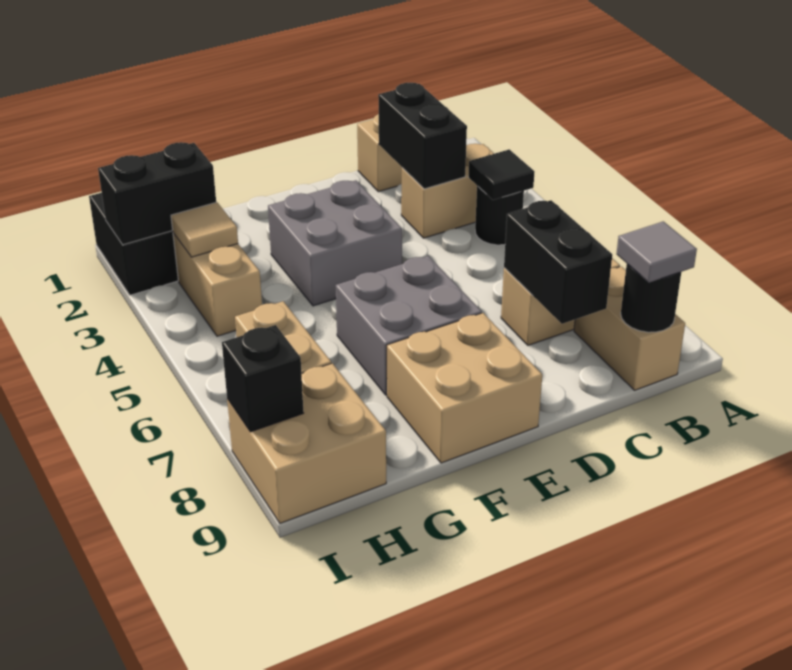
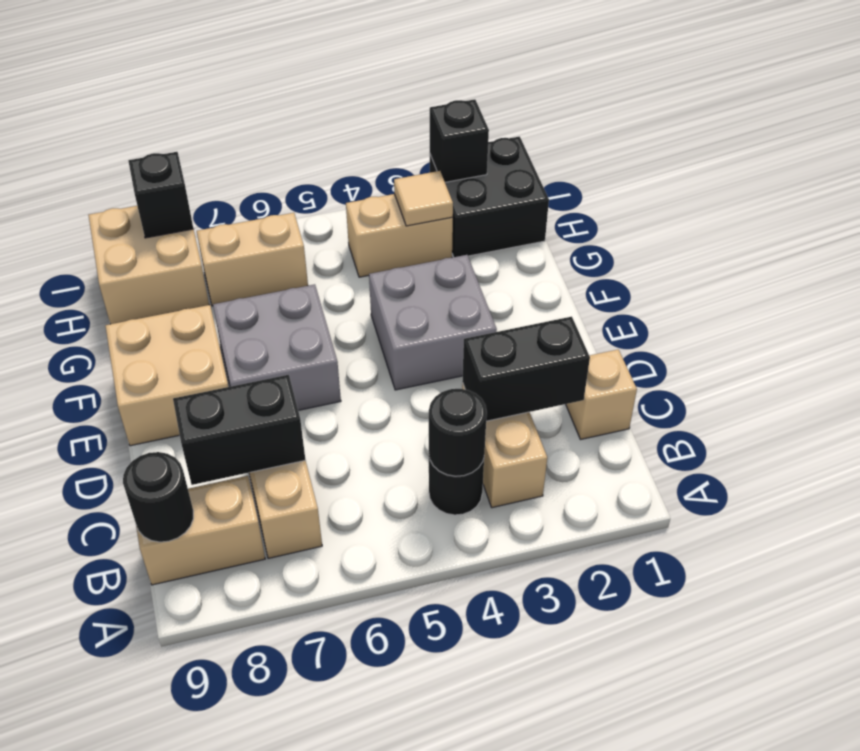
black 1x1 tile [468,149,535,200] -> black 1x1 round brick [429,389,487,476]
grey 1x1 tile [616,221,697,283] -> none
black 1x2 brick [98,142,216,245] -> black 1x1 brick [430,99,489,182]

